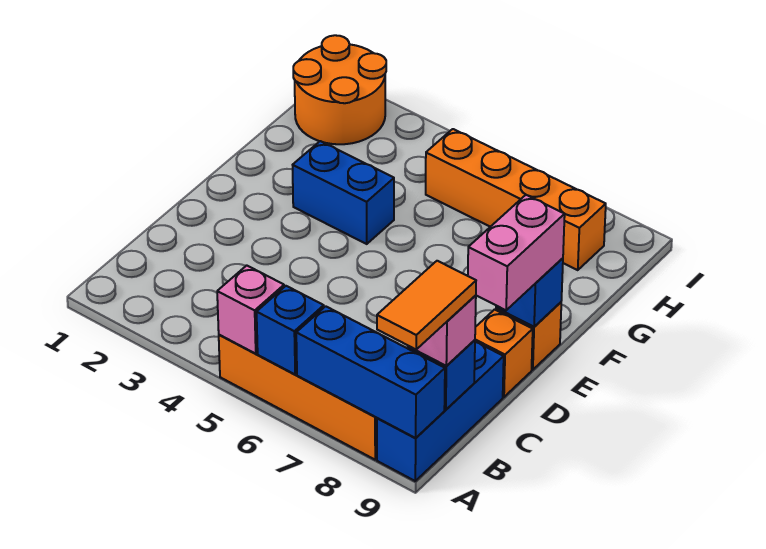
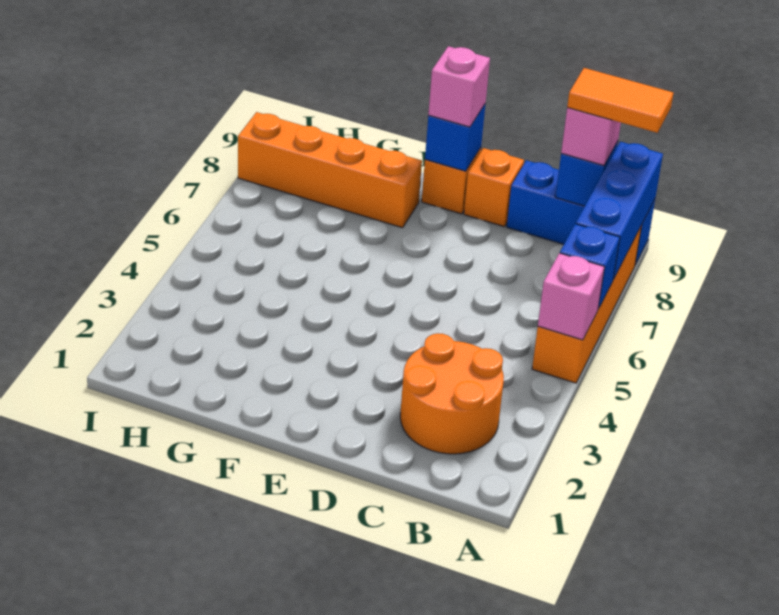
pink 1x2 brick [468,195,565,310] -> pink 1x1 brick [428,46,490,127]
blue 1x2 brick [293,141,394,244] -> none
orange 2x2 round brick [293,35,386,144] -> orange 2x2 round brick moved to [400,333,504,454]
orange 1x4 brick [426,129,606,270] -> orange 1x4 brick turned to [238,112,422,228]

